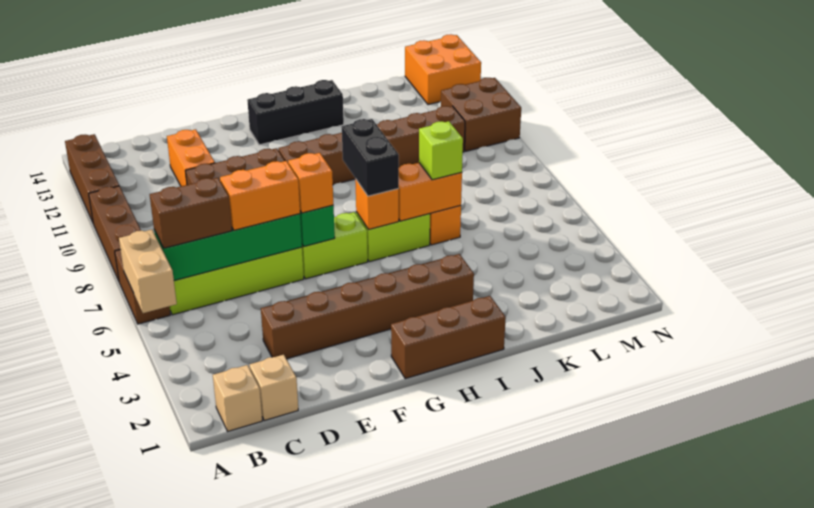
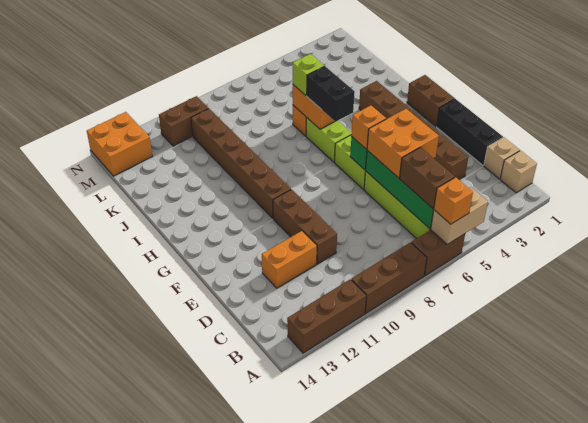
orange 1x2 brick [220,161,300,230] -> orange 2x2 brick [367,109,439,178]
brown 1x3 brick [391,296,506,379] -> brown 1x2 brick [407,75,455,126]
black 1x3 brick [247,80,344,145] -> black 1x3 brick moved to [437,99,503,165]
orange 1x1 brick [355,179,399,229] -> orange 1x1 brick moved to [434,177,473,224]
black 1x2 brick [342,119,399,196] -> black 1x2 brick turned to [307,66,355,122]
brown 2x2 brick [441,78,521,151] -> brown 1x2 brick [159,96,209,146]

